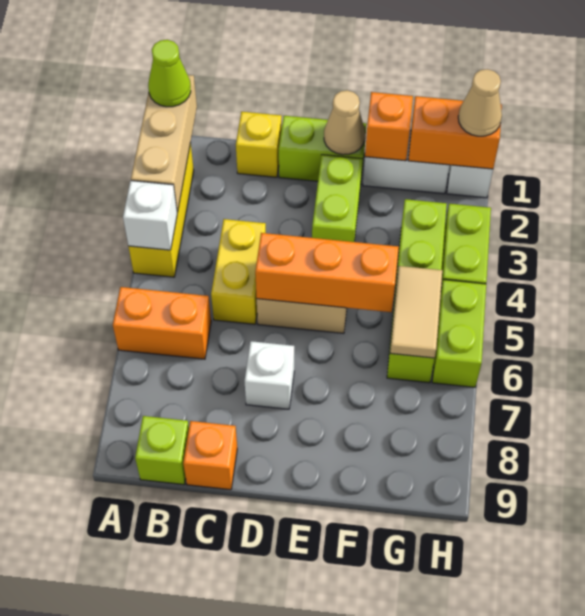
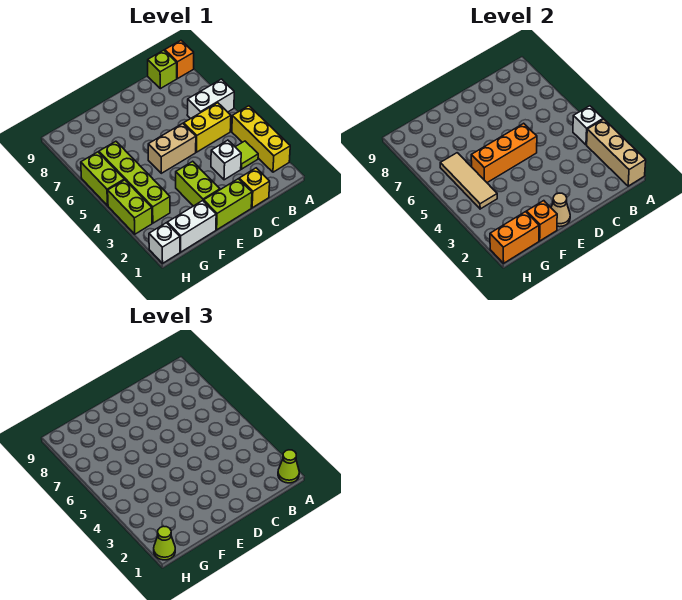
orange 1x2 brick [113,287,211,359] -> white 1x2 brick [187,79,234,119]
none -> lime 1x1 tile [235,141,258,169]
yellow 1x2 brick [211,219,266,324] -> yellow 1x2 brick turned to [184,103,231,152]
orange 1x1 brick [183,421,237,490] -> orange 1x1 brick moved to [165,41,194,79]
white 1x1 brick [245,341,294,409] -> white 1x1 brick moved to [211,140,241,180]
tan 1x2 tile [390,266,442,358] -> tan 1x3 tile [440,153,497,209]
tan 1x1 cone [458,69,502,136] -> lime 1x1 cone [154,526,175,560]

